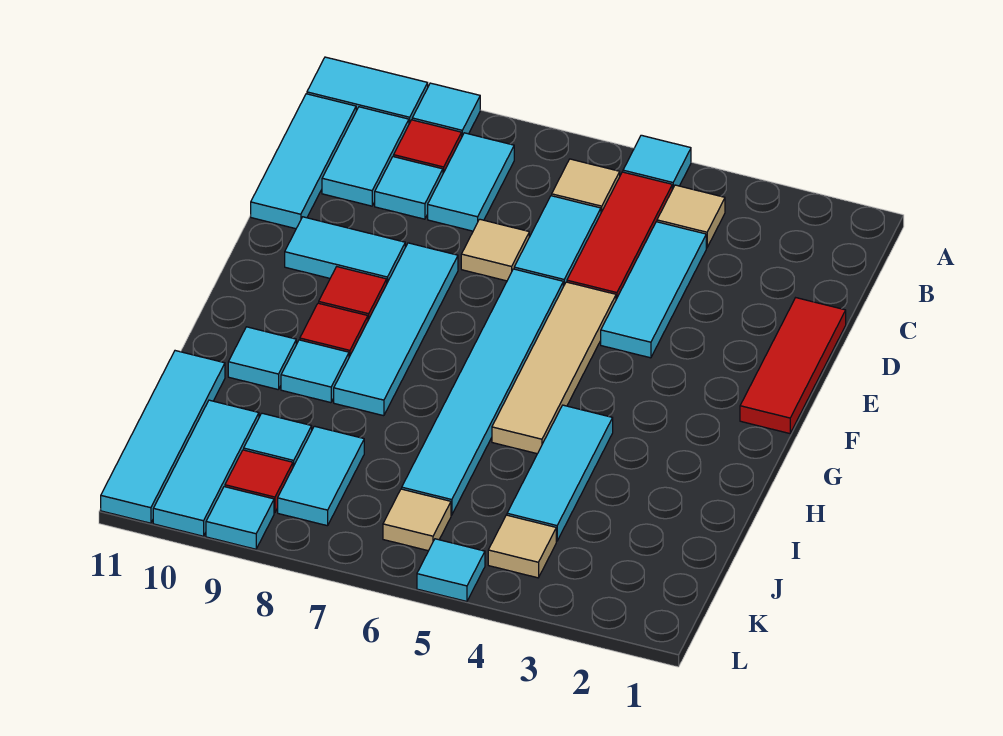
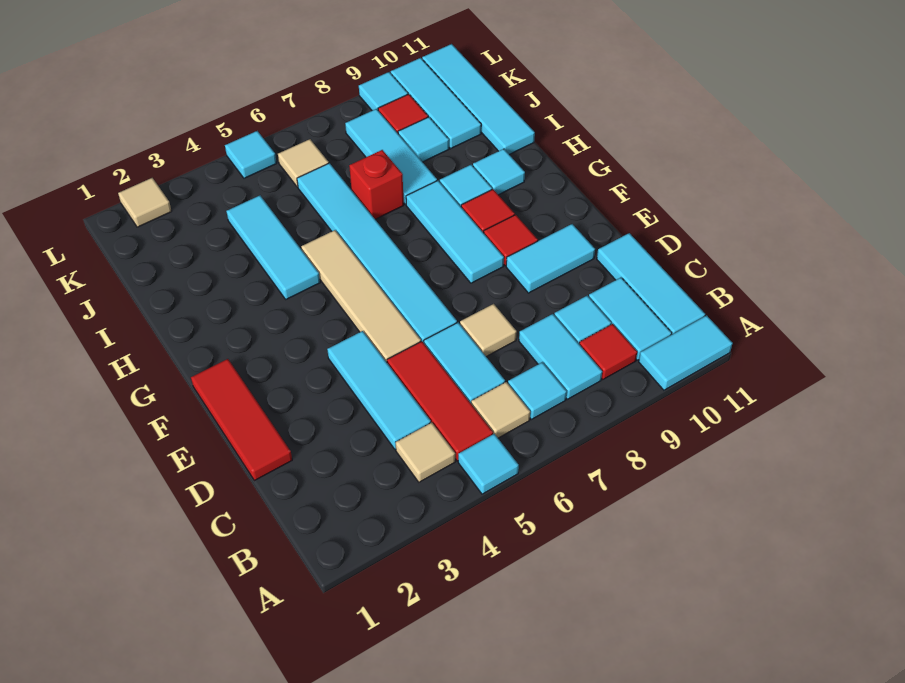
cyan 1x1 tile [412,83,480,136] -> cyan 1x1 tile moved to [508,362,567,419]
cyan 1x4 tile [334,243,458,416] -> cyan 1x3 tile [406,181,504,283]
none -> red 1x1 brick [349,150,404,219]
cyan 1x2 tile [278,426,364,526] -> cyan 1x3 tile [345,109,437,205]
tan 1x1 tile [488,515,556,578] -> tan 1x1 tile moved to [118,178,172,227]

